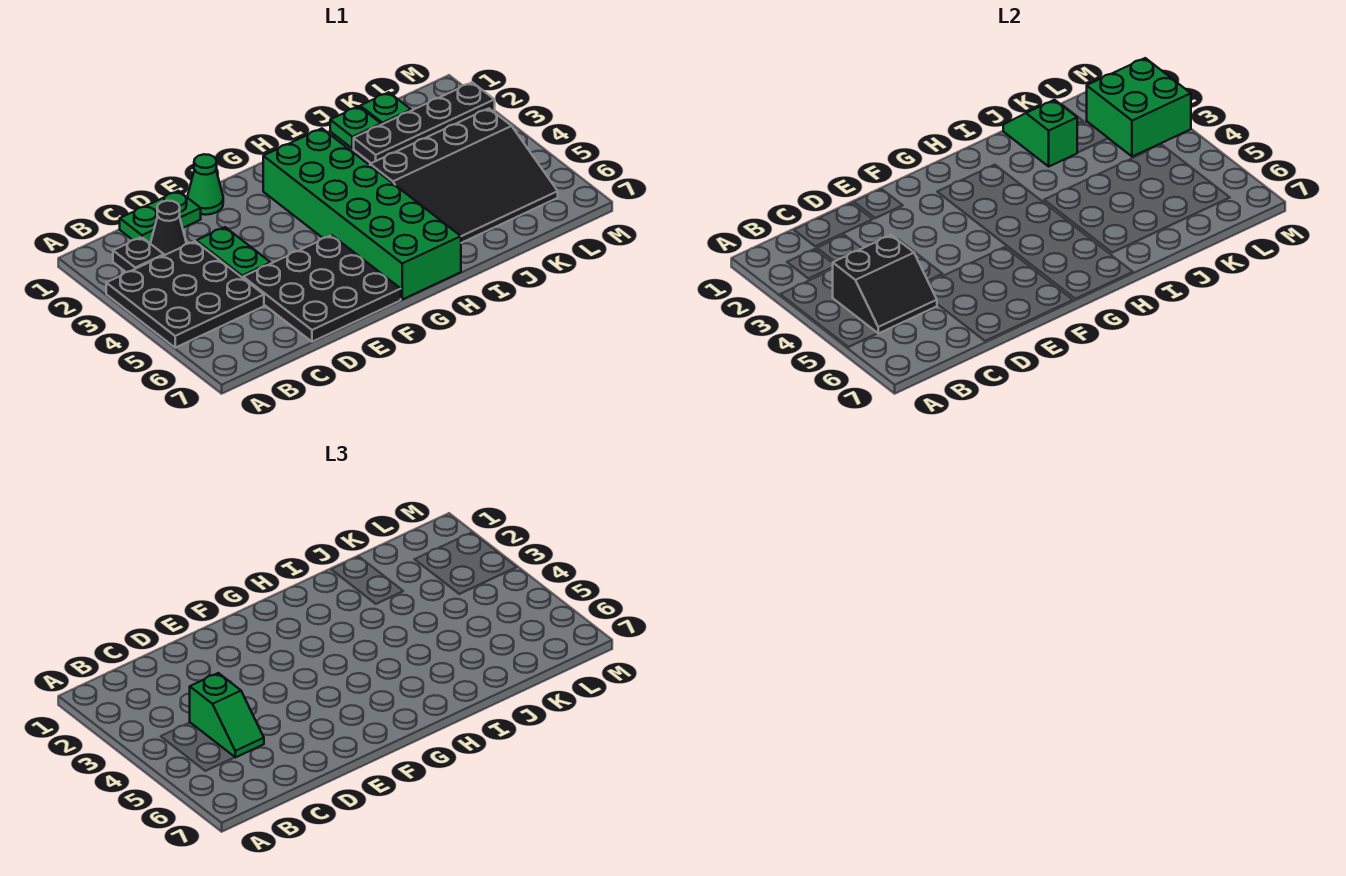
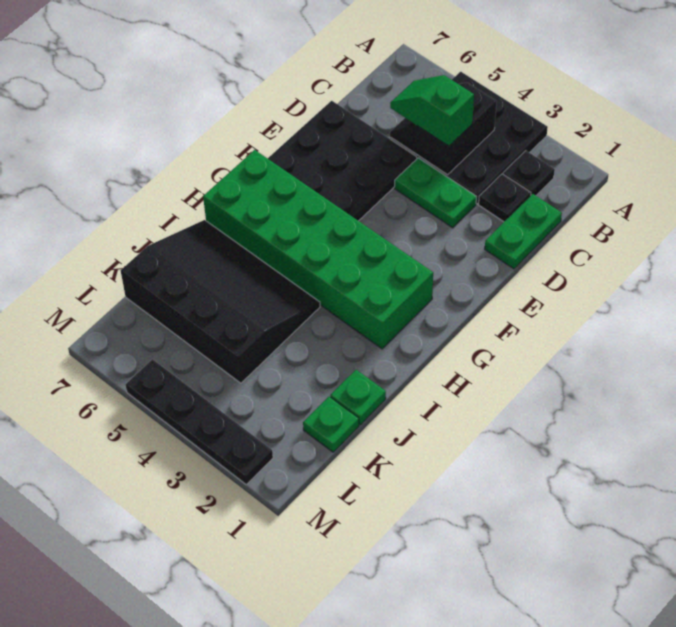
black 1x1 cone [150,201,187,255] -> black 1x1 plate [479,174,531,222]
green 1x1 cone [187,154,223,215] -> none
black 3x4 slope [370,108,558,243] -> black 3x4 slope turned to [121,220,320,383]
green 1x2 slope [1003,100,1077,166] -> none
black 1x4 plate [354,82,495,163] -> black 1x4 plate turned to [126,359,273,484]
green 2x2 brick [1087,58,1191,157] -> none

